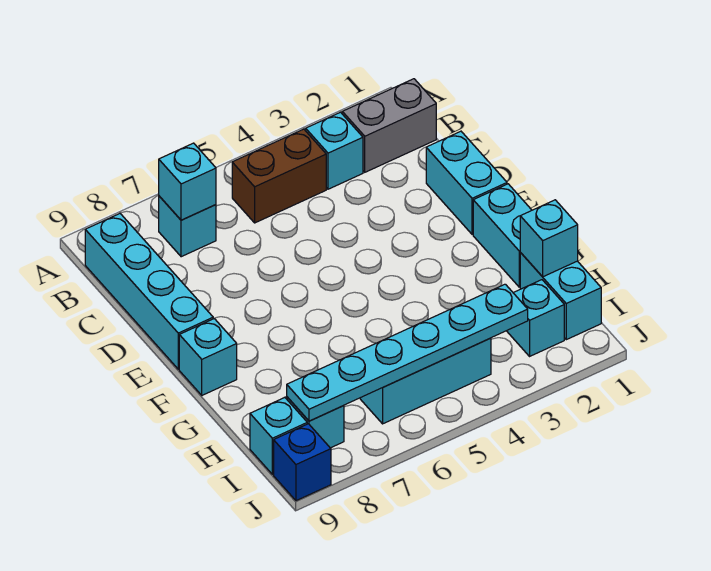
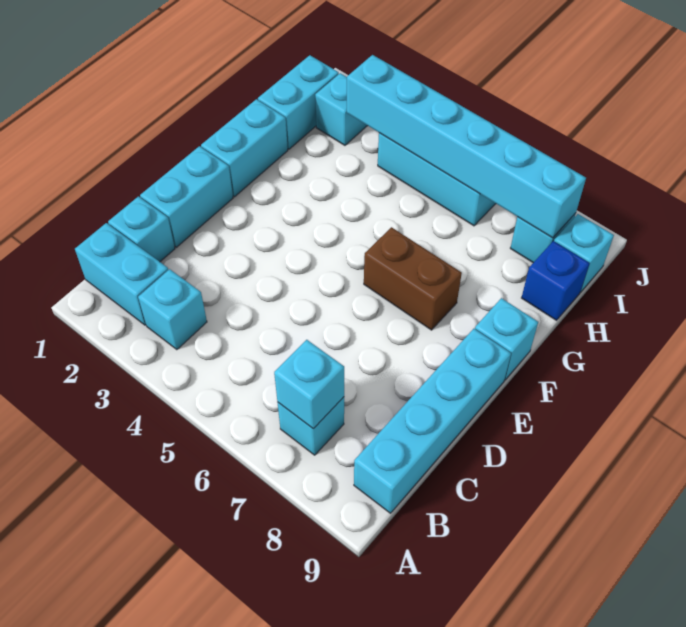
grey 1x2 brick [342,79,436,172] -> cyan 1x2 brick [75,223,168,325]
brown 1x2 brick [232,129,326,223] -> brown 1x2 brick moved to [364,227,462,330]
cyan 1x1 brick [520,200,578,277] -> cyan 1x1 brick moved to [108,196,175,262]
cyan 1x6 plate [287,284,528,421] -> cyan 1x6 brick [347,55,586,238]
blue 1x1 brick [274,424,331,501] -> blue 1x1 brick moved to [522,241,589,320]

